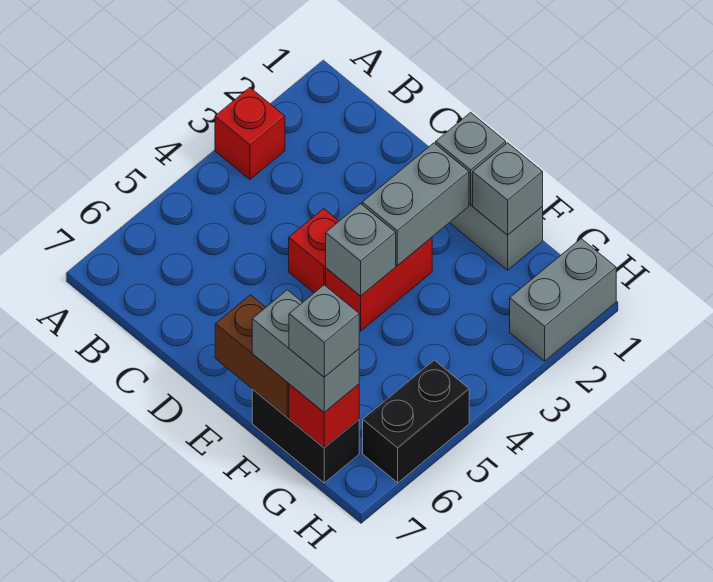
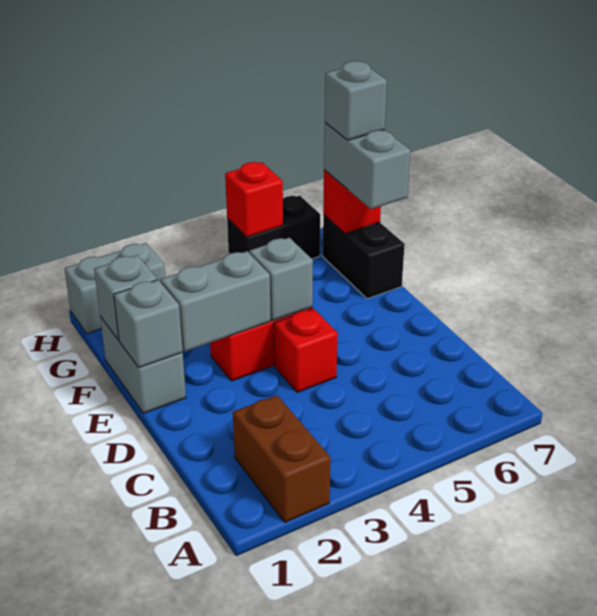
red 1x1 brick [215,88,285,180] -> red 1x1 brick moved to [225,162,283,237]
brown 1x2 brick [215,295,289,417] -> brown 1x2 brick moved to [233,395,330,522]

